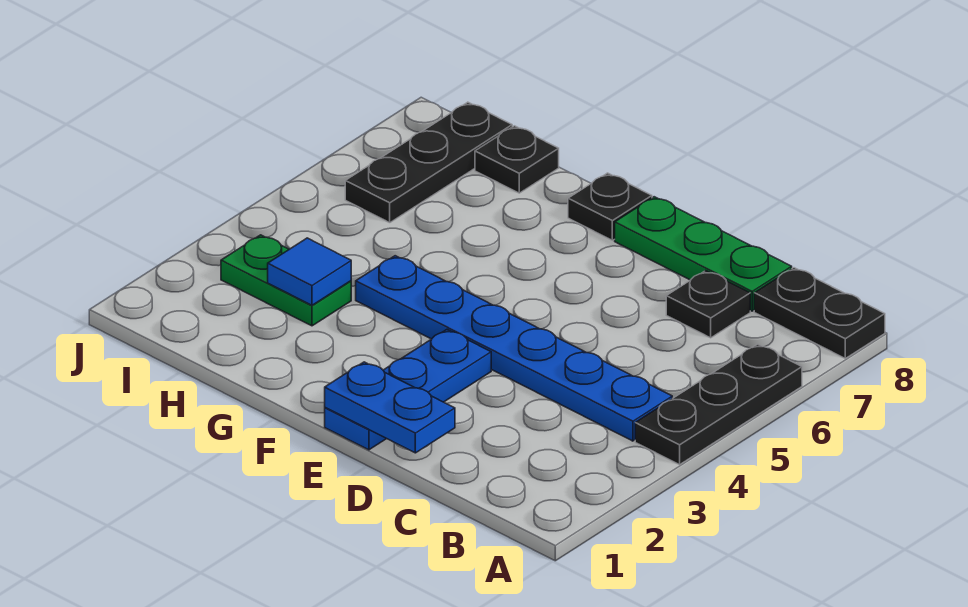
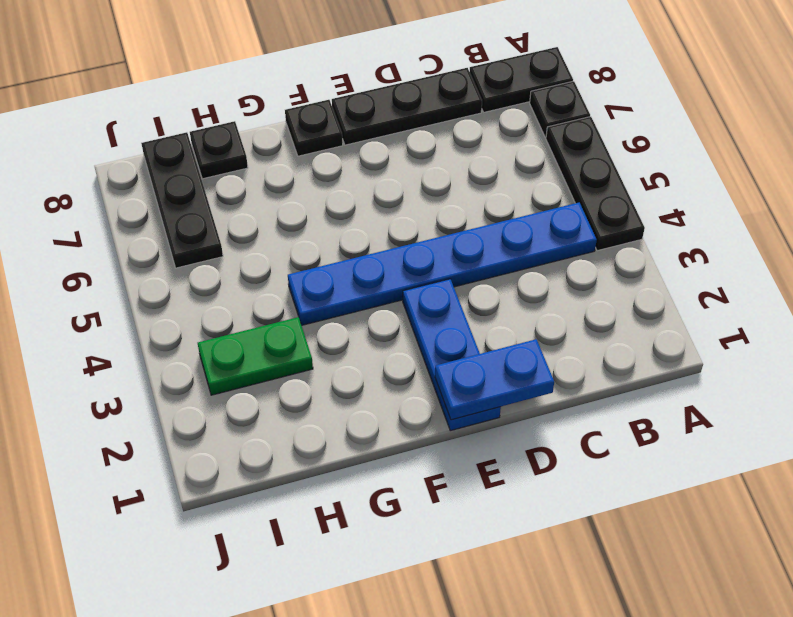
black 1x1 plate [666,271,750,338] -> black 1x1 plate moved to [530,81,590,137]
green 1x3 plate [615,197,792,311] -> black 1x3 plate [332,68,482,145]
blue 1x1 tile [268,238,351,305] -> none

